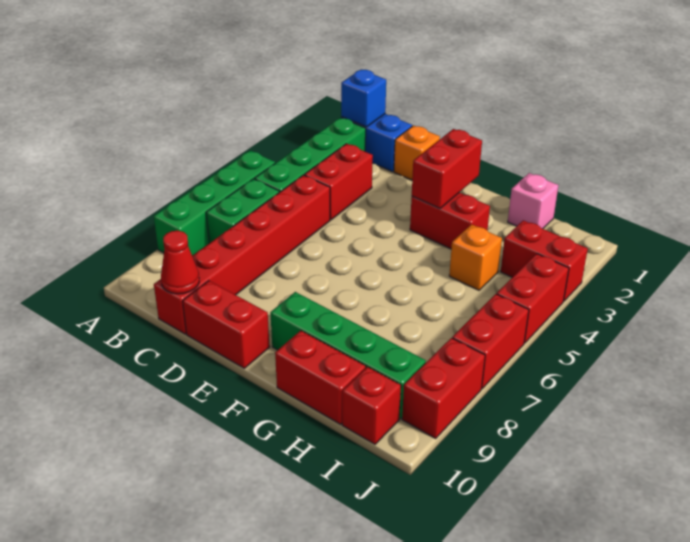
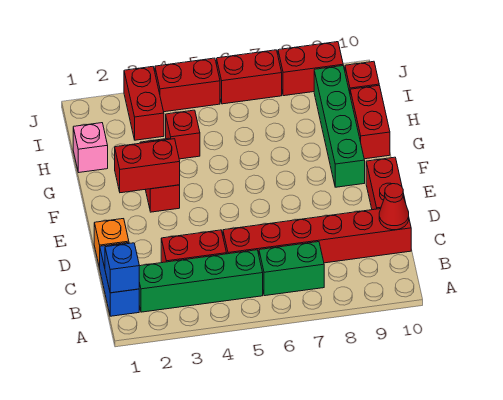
green 1x4 brick [154,151,275,256] -> none
orange 1x1 brick [449,225,502,290] -> red 1x1 brick [166,110,200,159]

